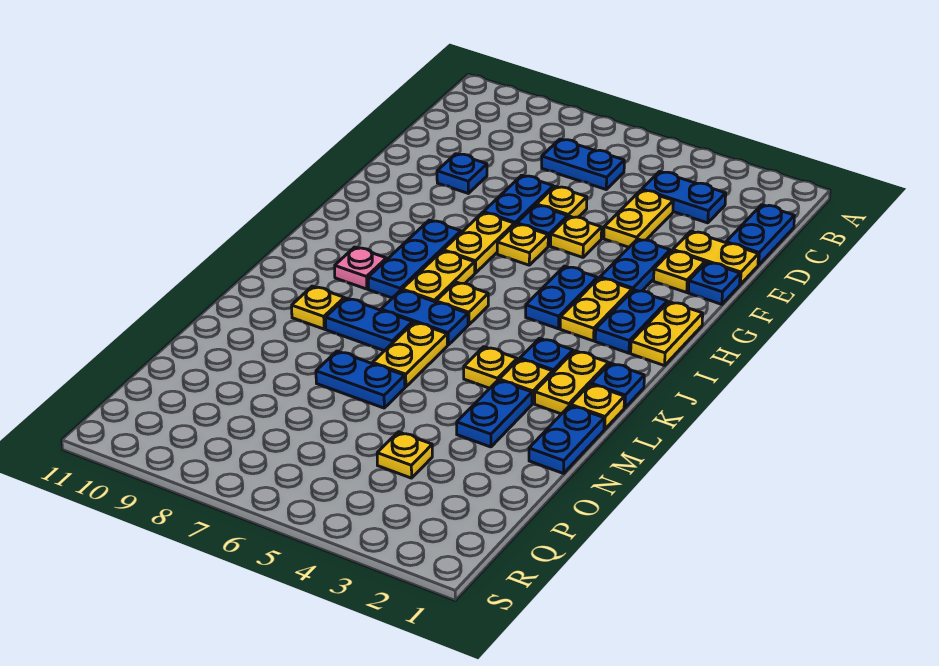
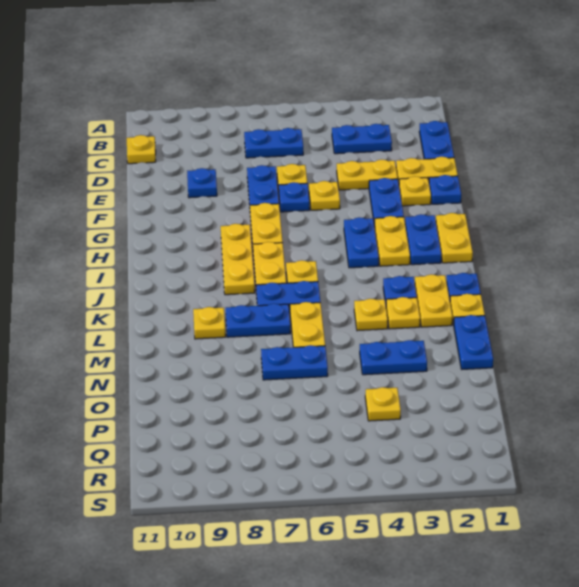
yellow 1x2 plate [604,190,673,247] -> yellow 1x2 plate turned to [337,159,398,190]
yellow 1x1 plate [497,224,548,265] -> yellow 1x1 plate moved to [127,135,156,164]
blue 1x3 plate [368,220,461,298] -> yellow 1x3 plate [221,224,255,295]
pink 1x1 plate [335,247,386,289] -> none
blue 1x2 plate [457,380,532,447] -> blue 1x2 plate turned to [360,340,427,375]

